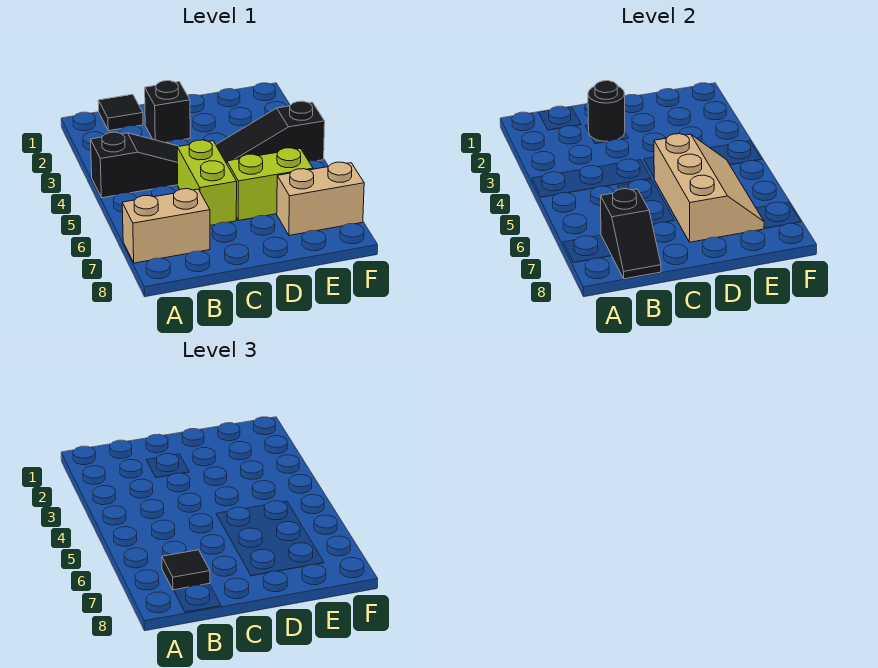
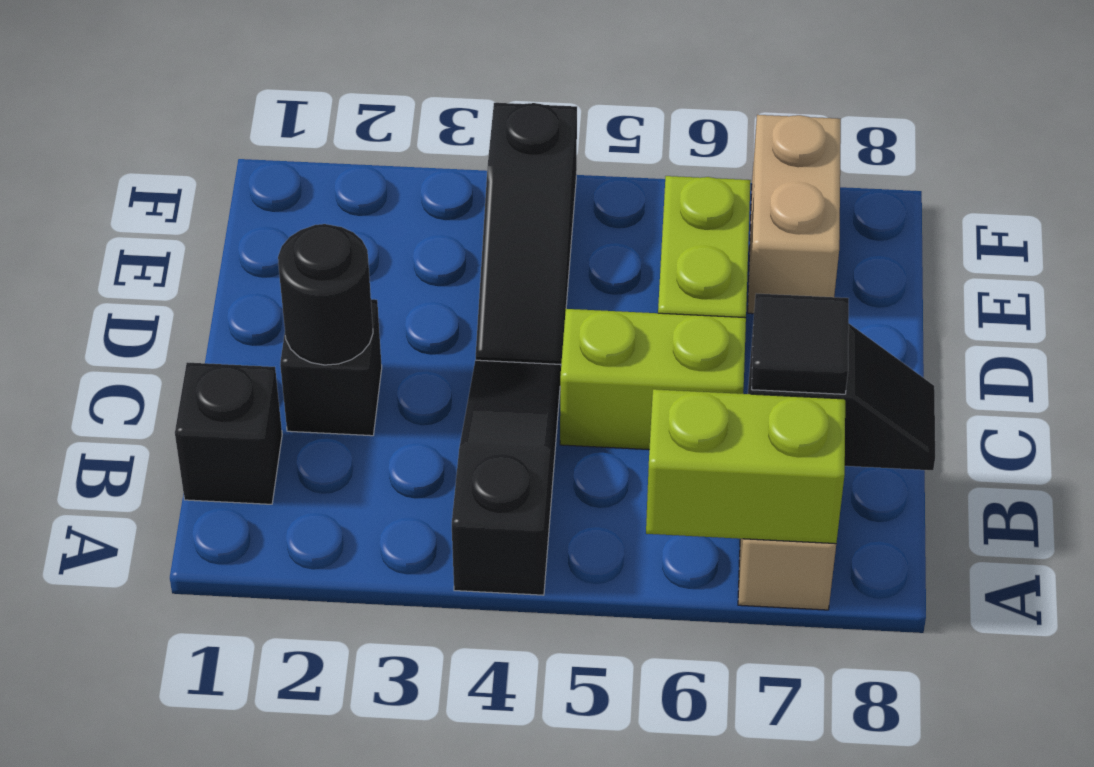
none -> lime 1x2 brick [646,389,845,544]
black 1x1 tile [98,94,143,131] -> black 1x1 brick [175,362,282,504]
tan 2x3 slope [654,134,764,242] -> none

